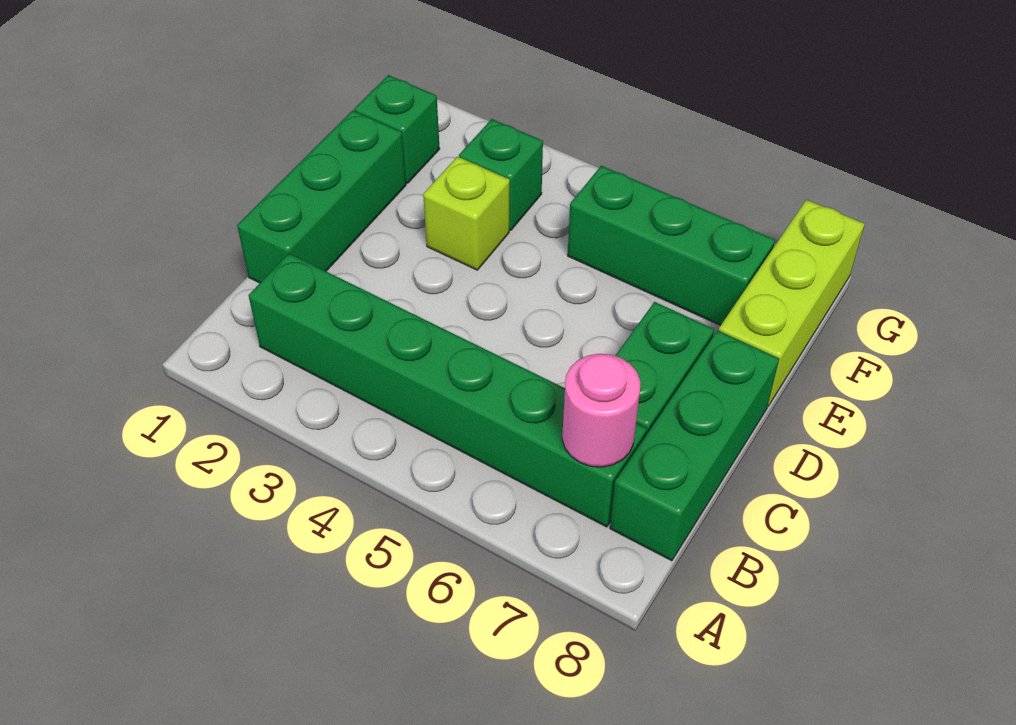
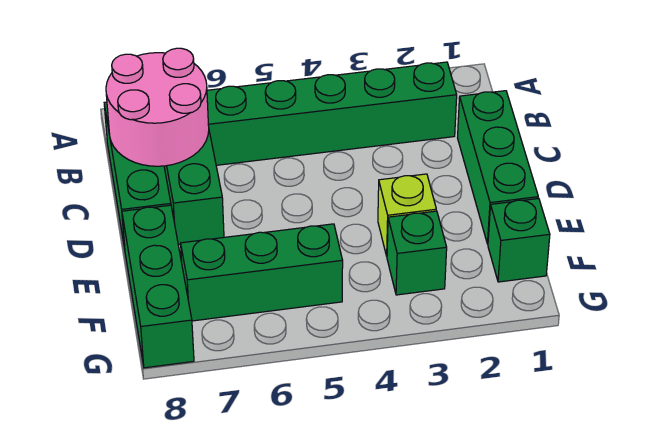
pink 1x1 round brick [562,354,640,467] -> pink 2x2 round brick [106,48,209,166]
lime 1x3 brick [719,200,865,406] -> green 1x3 brick [122,205,194,368]

